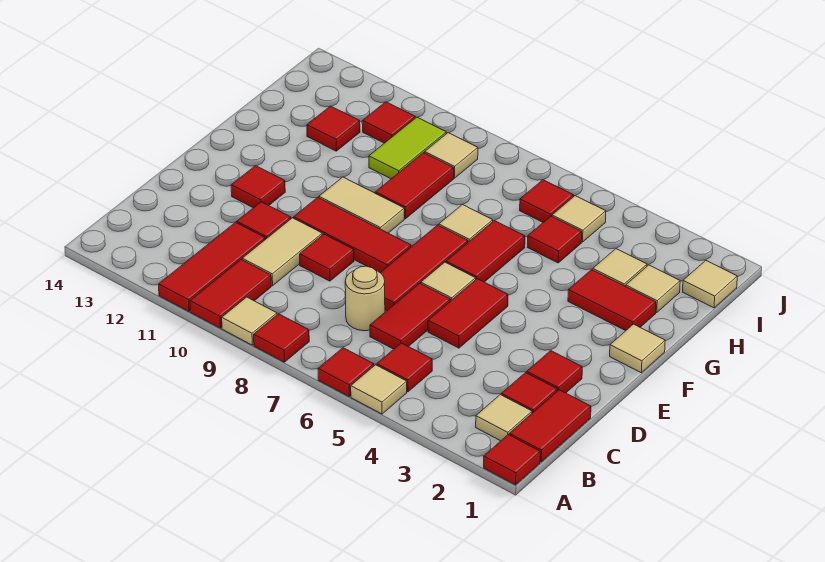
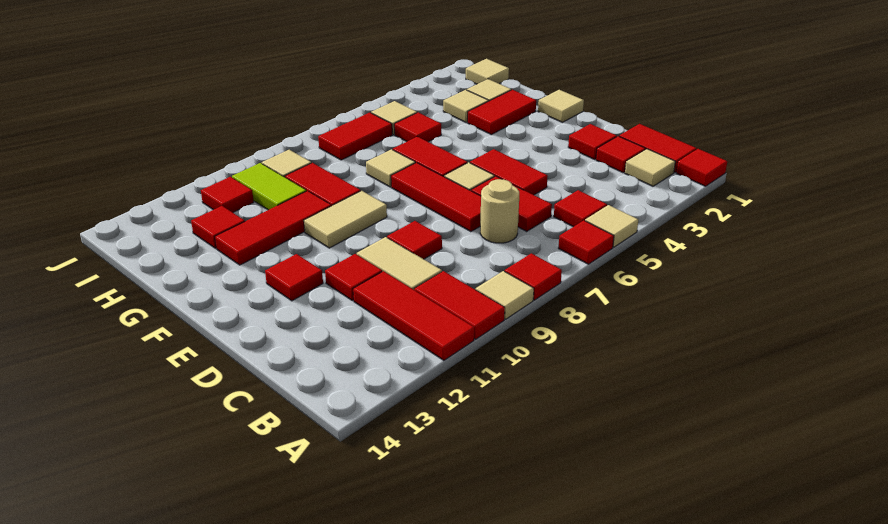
red 1x3 tile [294,197,411,272] -> red 1x3 tile moved to [215,191,331,265]
red 1x1 tile [520,180,574,222] -> red 1x2 tile [318,113,392,160]

